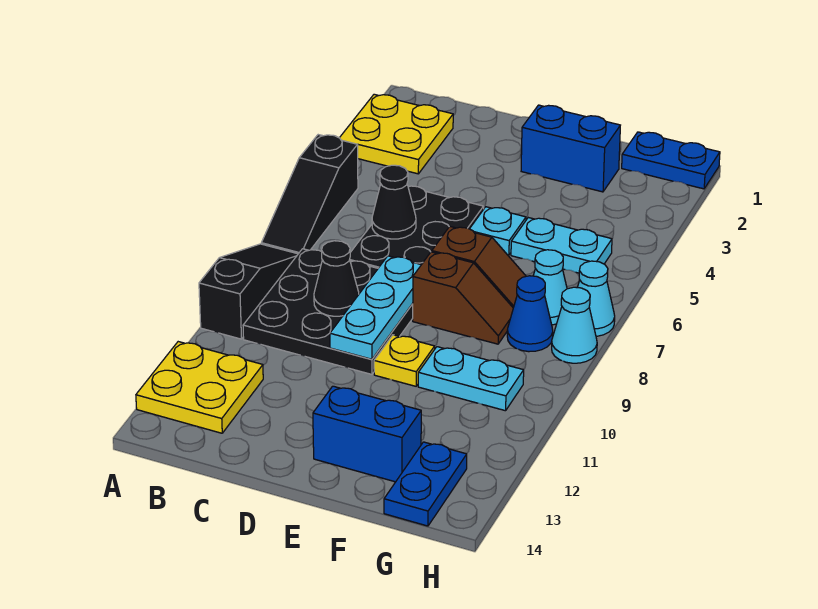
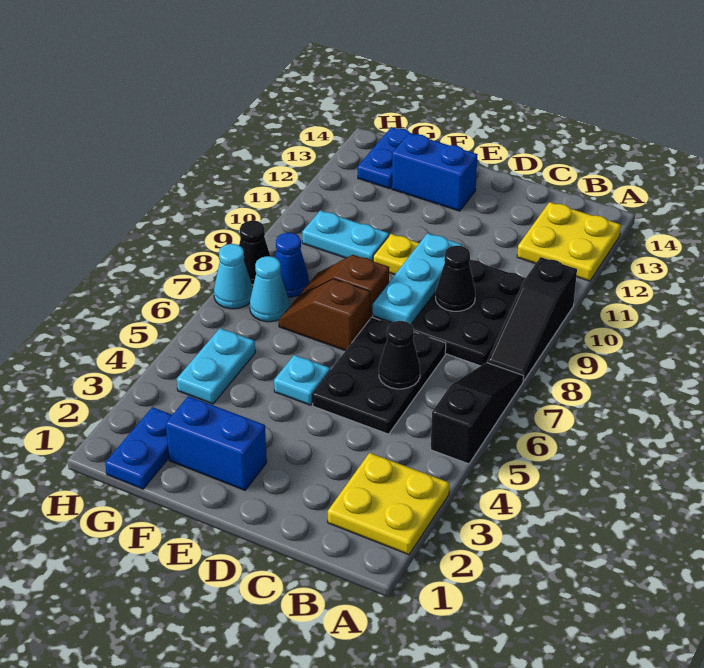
cyan 1x2 plate [511,218,612,273] -> cyan 1x2 plate turned to [177,328,255,404]
blue 1x2 plate [622,132,720,189] -> blue 1x2 plate turned to [105,407,172,489]
cyan 1x1 cone [552,287,597,363] -> black 1x1 cone [239,220,271,285]

